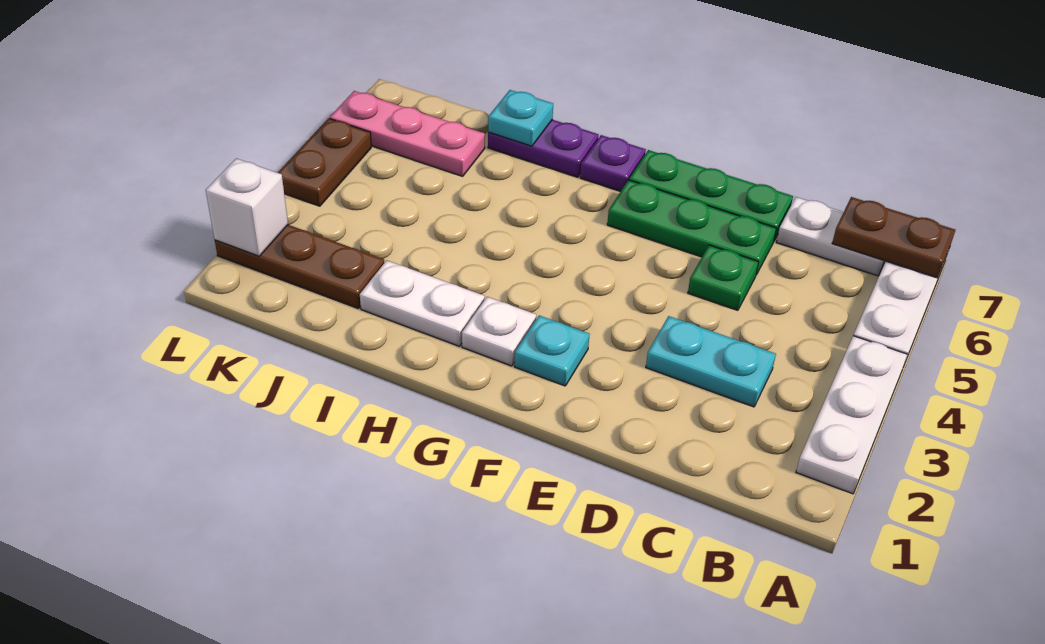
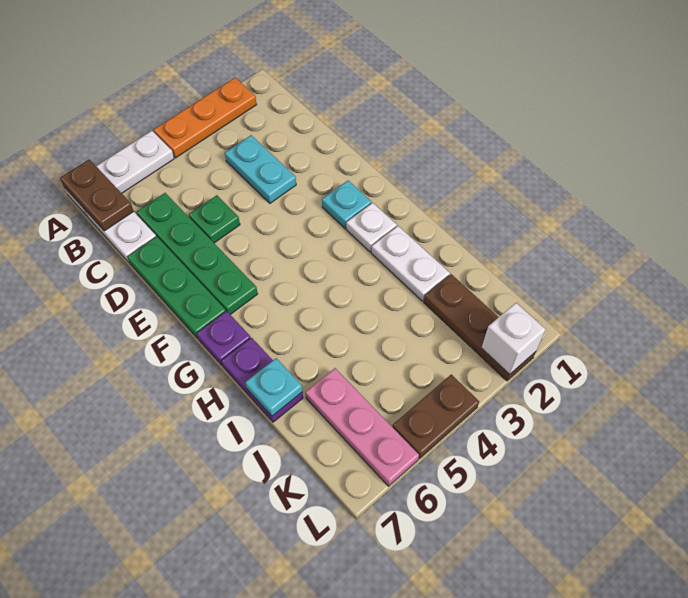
white 1x3 plate [796,336,907,494] -> orange 1x3 plate [154,78,257,158]
green 1x3 plate [607,180,776,275] -> green 1x4 plate [137,193,258,315]

